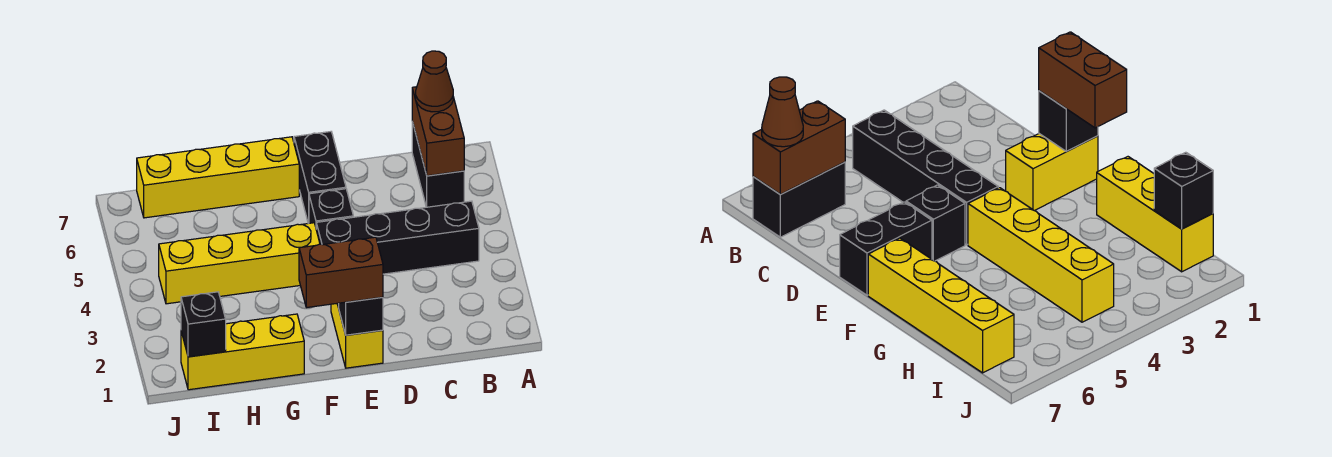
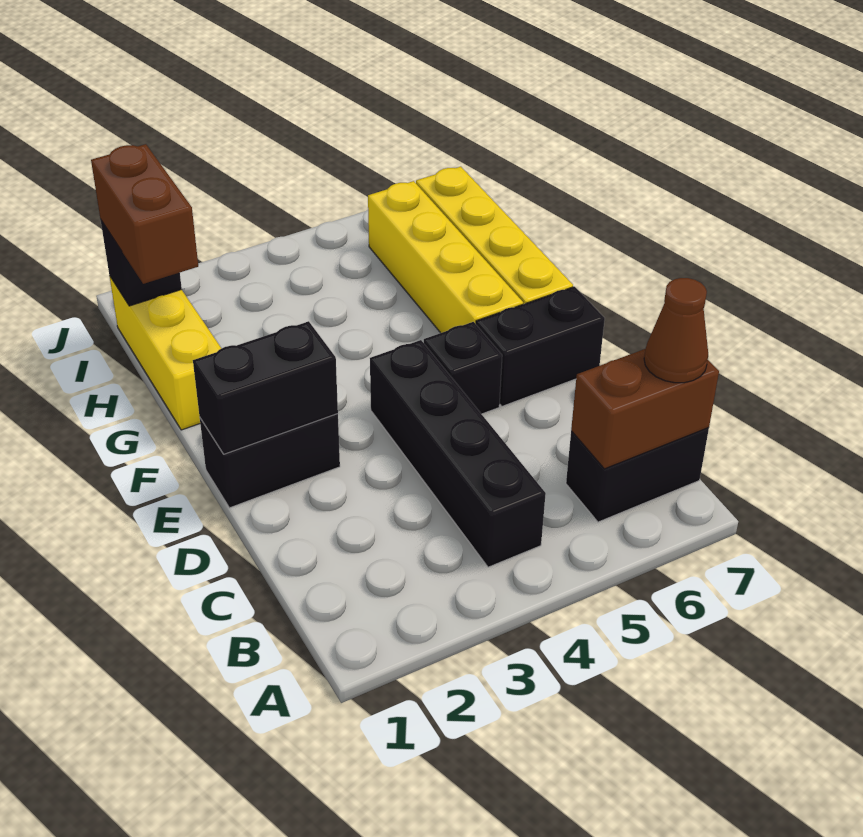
yellow 1x2 brick [331,303,383,368] -> black 1x2 brick [200,414,340,508]
black 1x1 brick [339,297,383,335] -> black 1x2 brick [193,321,338,454]
brown 1x2 brick [299,237,383,308] -> brown 1x2 brick moved to [91,144,198,284]
yellow 1x4 brick [159,223,320,304] -> yellow 1x4 brick moved to [368,181,523,333]

